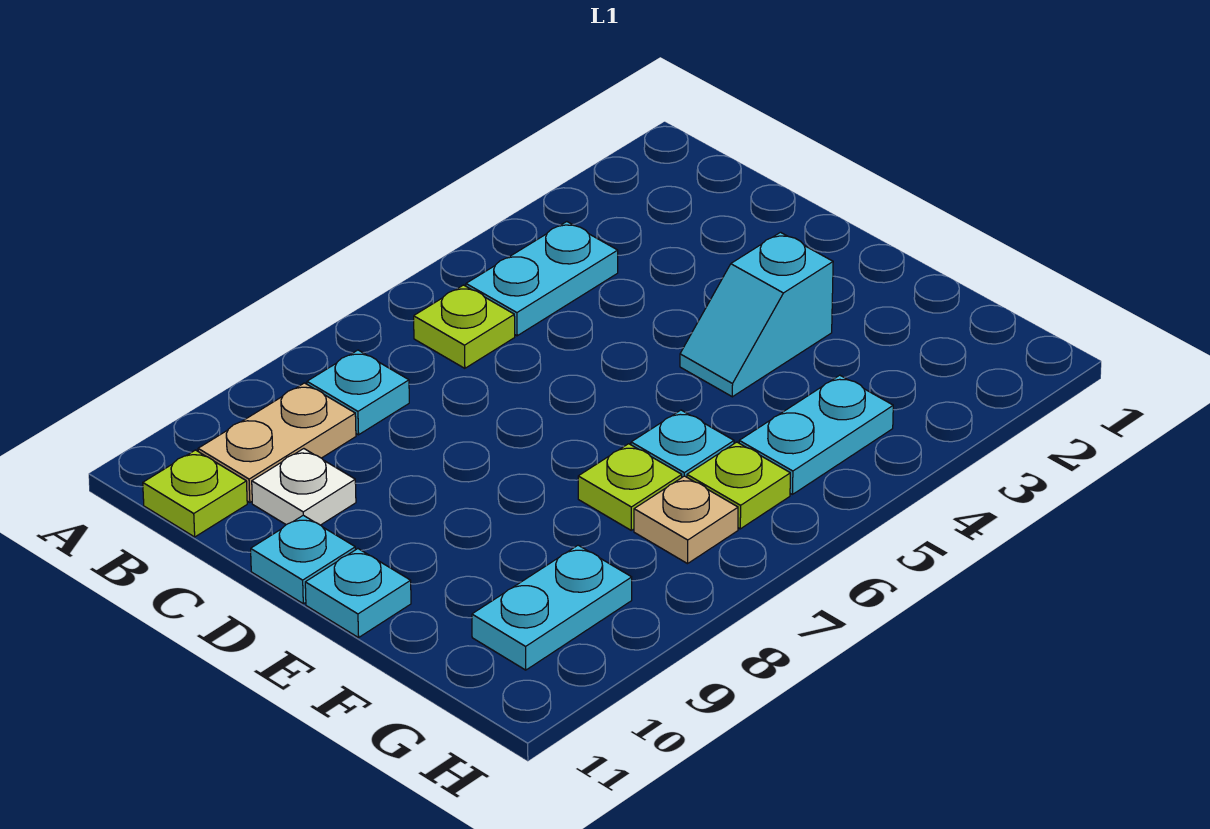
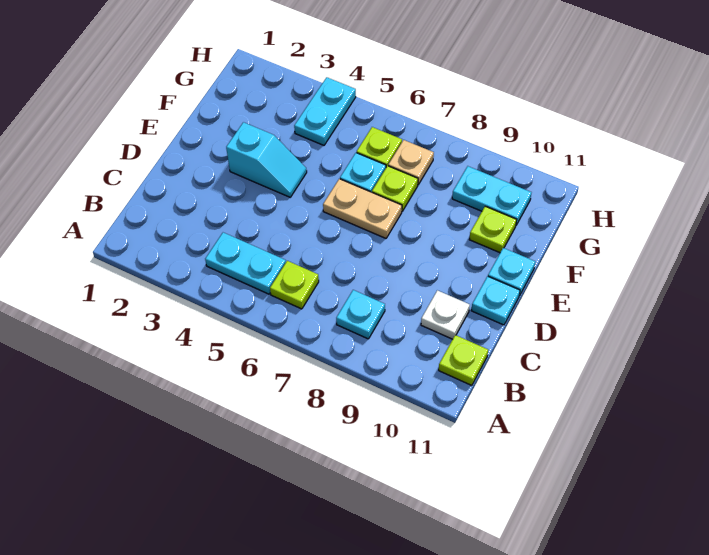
tan 1x2 plate [198,383,356,502] -> tan 1x2 plate moved to [323,179,402,238]
none -> lime 1x1 plate [469,206,517,253]
cyan 1x2 plate [739,375,893,494] -> cyan 1x2 plate turned to [294,77,356,145]

